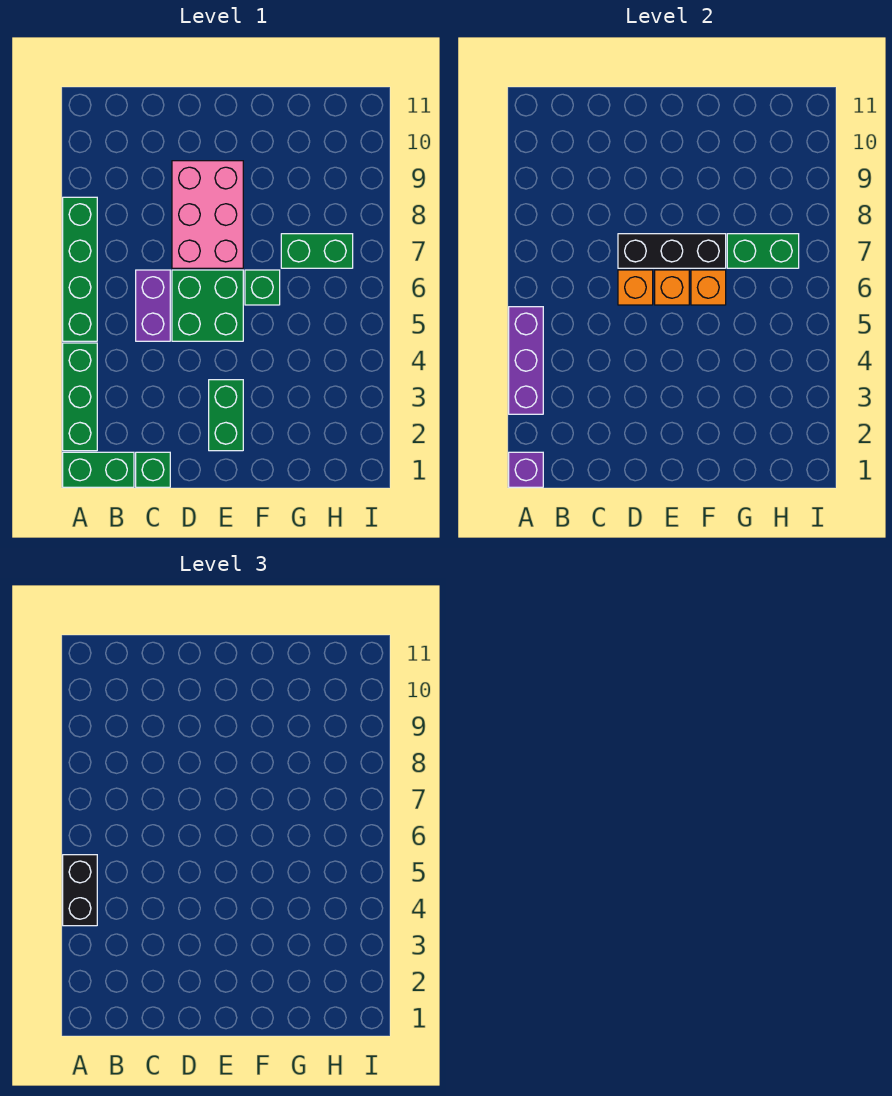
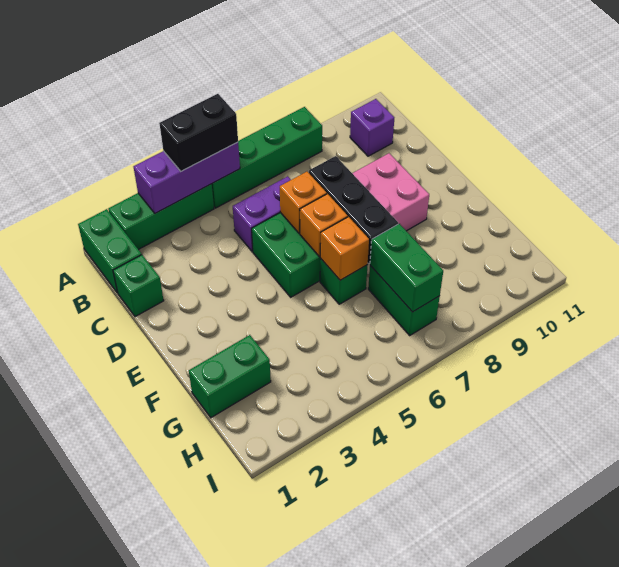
purple 1x1 brick [509,452,543,487] -> purple 1x1 brick moved to [350,99,394,156]
green 1x2 brick [209,380,243,451] -> green 1x2 brick moved to [189,335,271,418]

